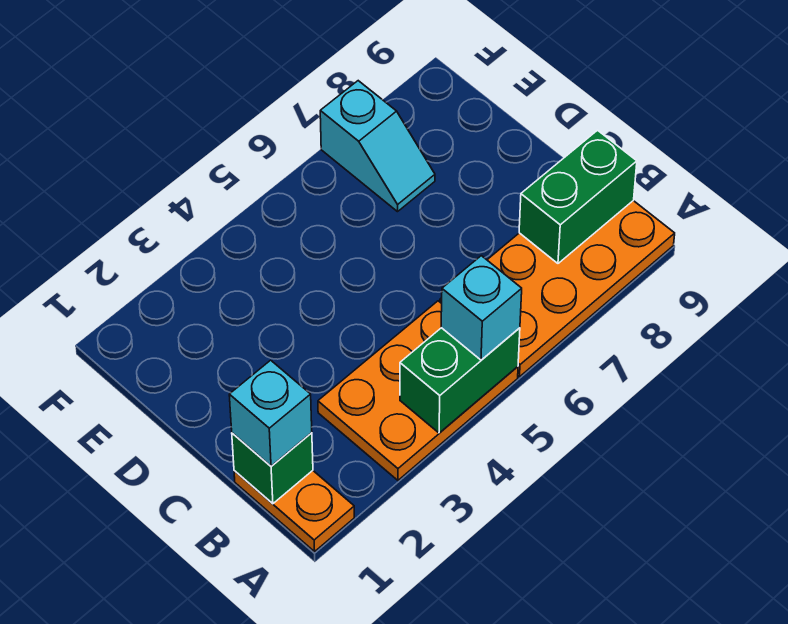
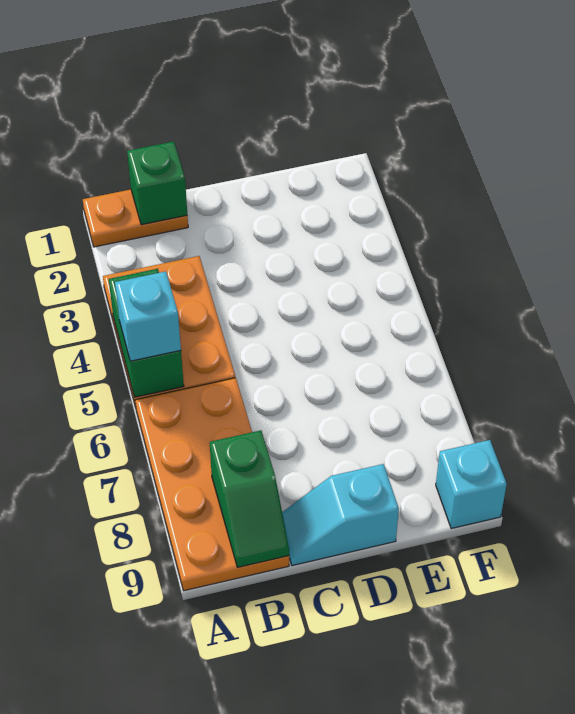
cyan 1x1 brick [229,360,312,466] -> cyan 1x1 brick moved to [436,440,507,529]
green 1x2 brick [519,130,637,263] -> green 1x2 slope [210,430,289,567]
cyan 1x2 slope [320,81,435,212] -> cyan 1x2 slope moved to [282,464,399,566]

